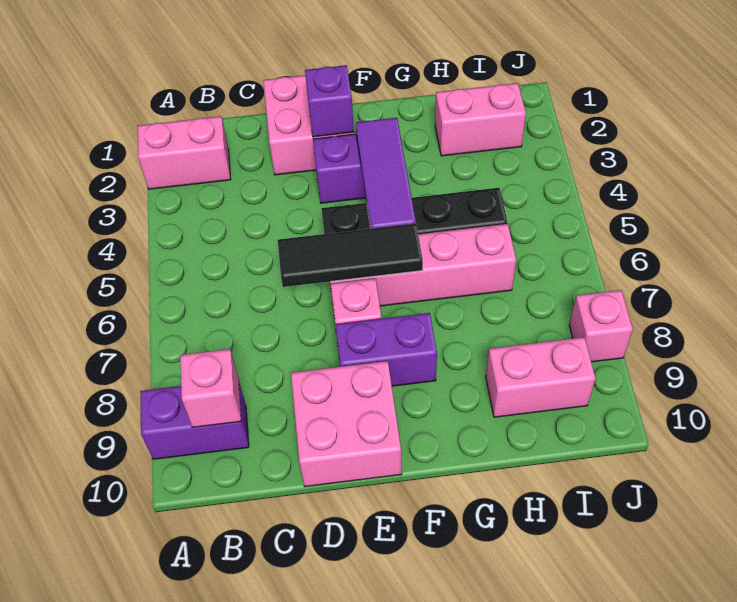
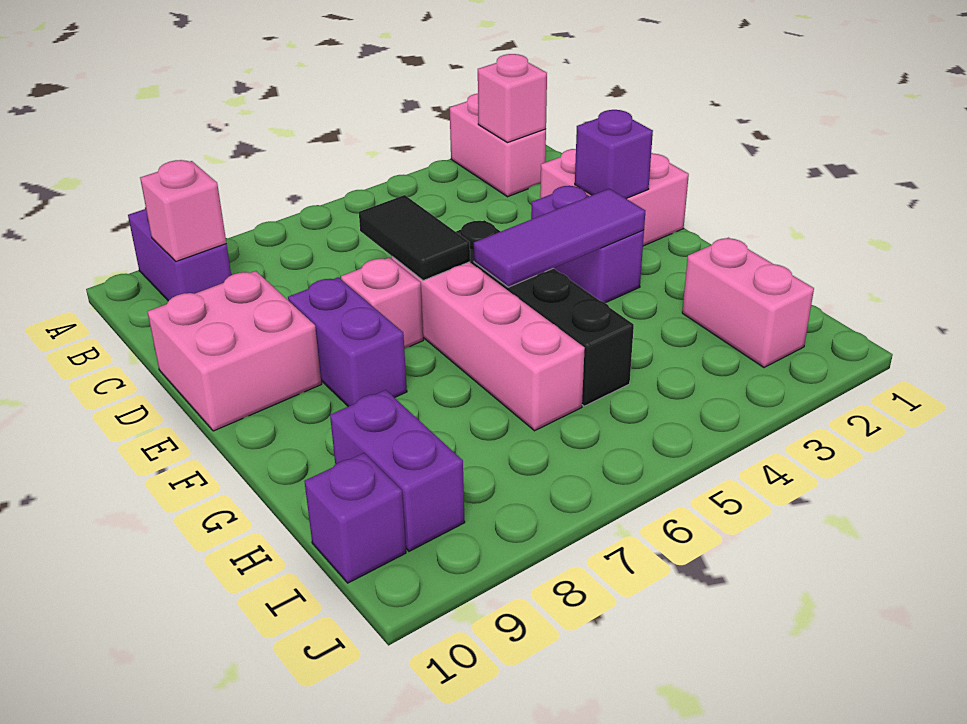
black 1x3 tile [278,224,423,287] -> black 1x2 tile [359,195,470,281]
pink 1x2 brick [486,337,596,417] -> purple 1x2 brick [330,390,465,551]
none -> purple 1x1 brick [304,453,406,583]
pink 1x1 brick [569,290,633,362] -> pink 1x1 brick moved to [478,54,547,143]

